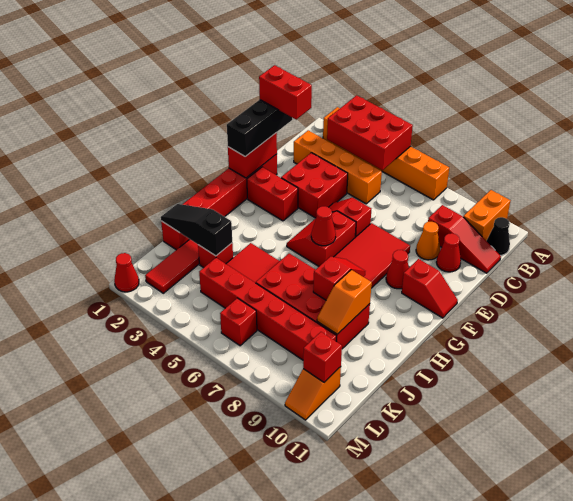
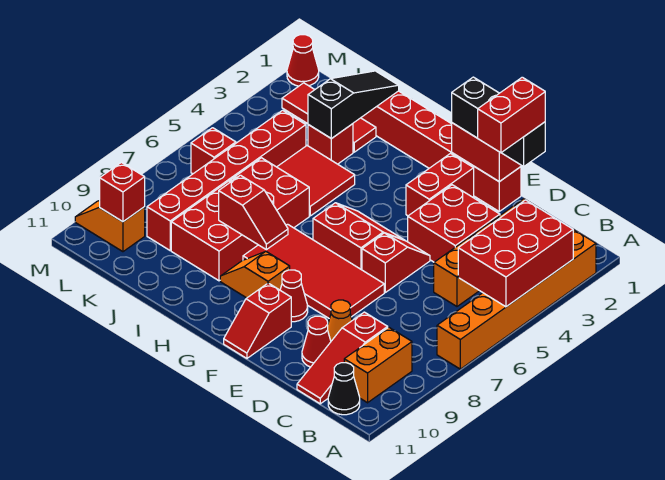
orange 1x2 brick [463,190,510,241] -> orange 1x2 brick turned to [344,327,412,403]
red 1x1 cone [311,206,336,246] -> none
orange 1x2 slope [317,270,372,334] -> orange 1x2 slope moved to [220,251,290,298]

